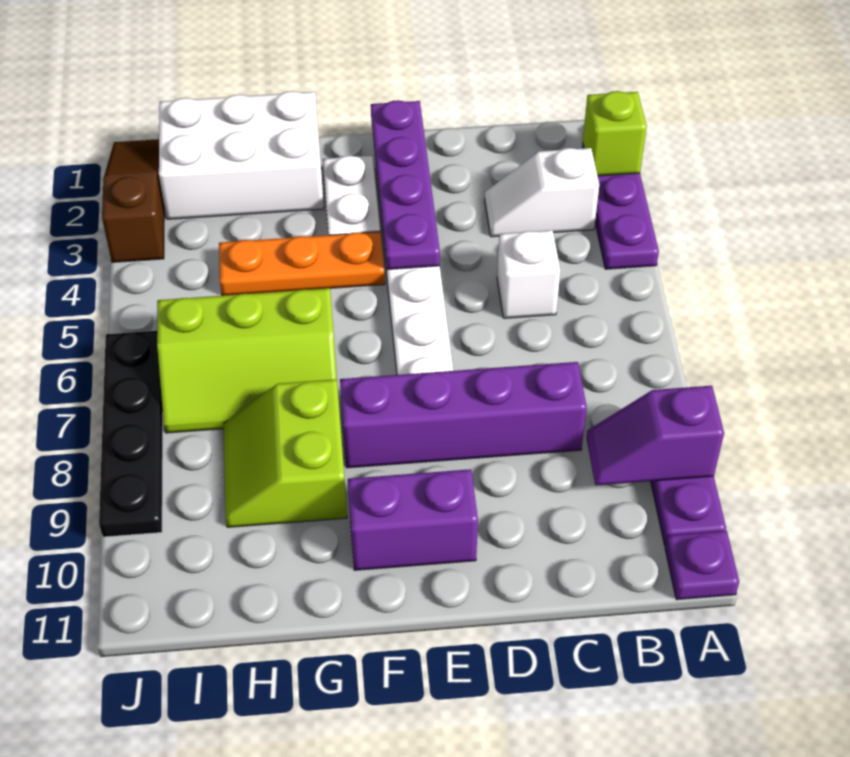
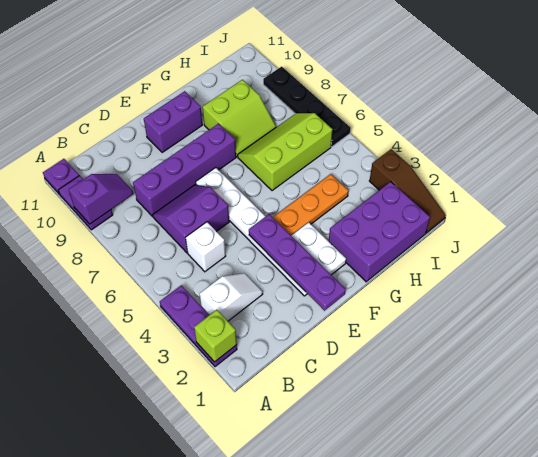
none -> purple 2x2 slope [153,185,229,253]
white 2x3 brick [159,91,324,219] -> purple 2x3 brick [329,182,430,282]
lime 2x2 slope [224,379,347,527] -> lime 2x2 slope turned to [203,80,276,157]

